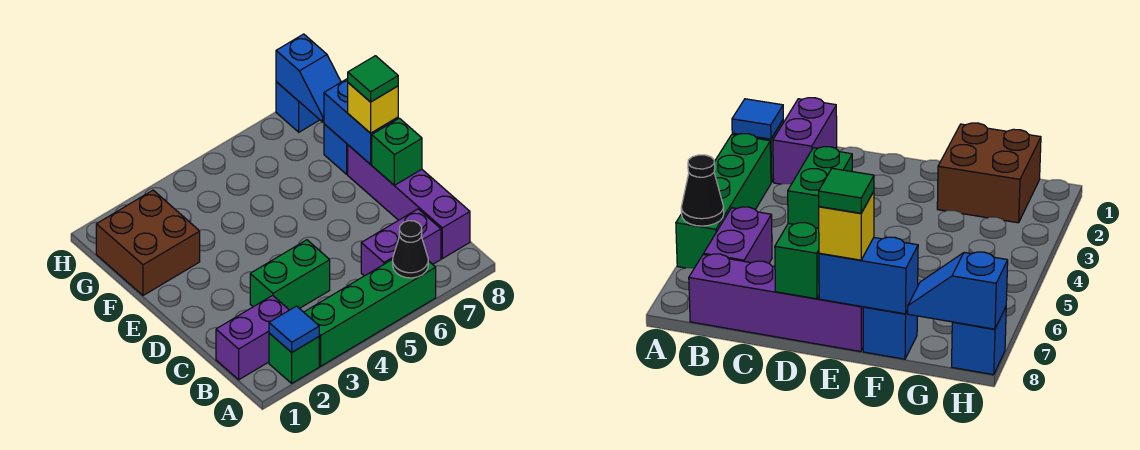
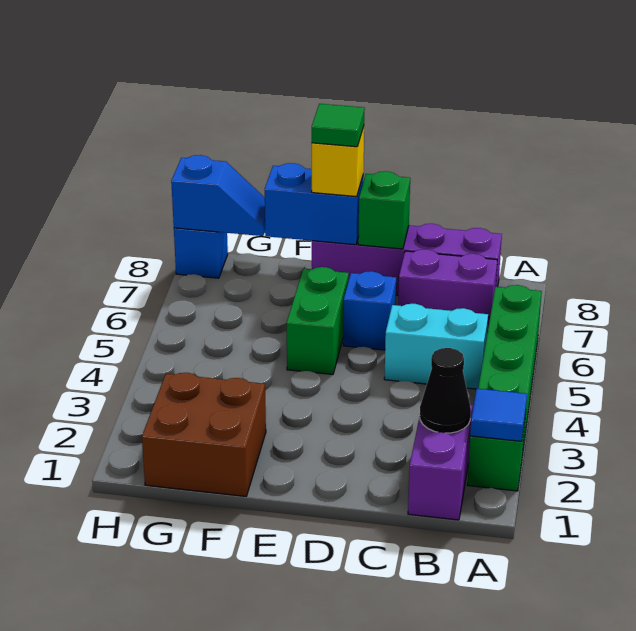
black 1x1 cone [393,221,428,278] -> black 1x1 cone moved to [420,348,471,433]
none -> cyan 1x2 brick [384,304,488,389]
purple 1x2 brick [361,209,441,276] -> purple 1x2 brick turned to [398,249,497,331]
green 1x2 brick [250,240,330,310] -> green 1x2 brick moved to [287,267,349,374]
blue 1x1 brick [324,124,348,174] -> blue 1x1 brick moved to [343,271,396,350]

